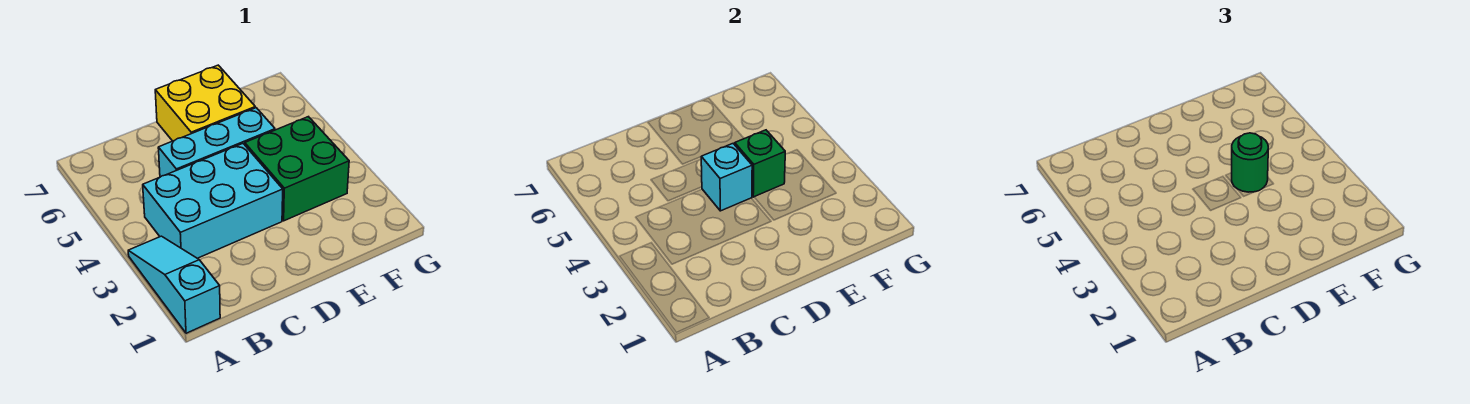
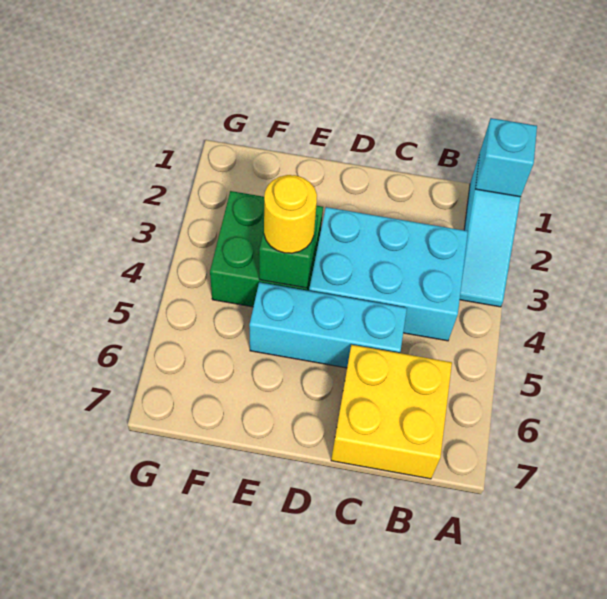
cyan 1x1 brick [701,143,752,211] -> cyan 1x1 brick moved to [475,118,537,197]
yellow 2x2 brick [155,65,255,141] -> yellow 2x2 brick moved to [331,345,452,479]
green 1x1 round brick [1232,133,1268,192] -> yellow 1x1 round brick [264,175,317,253]

